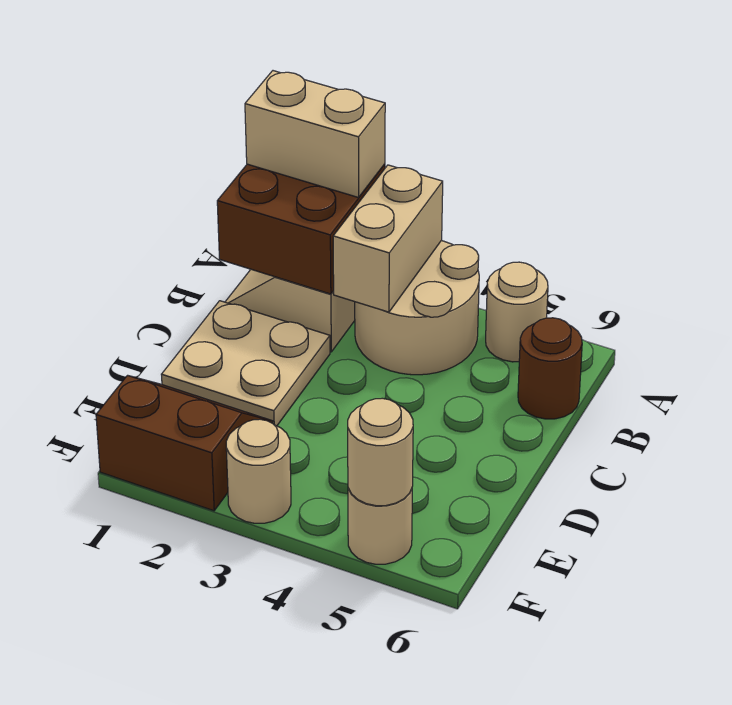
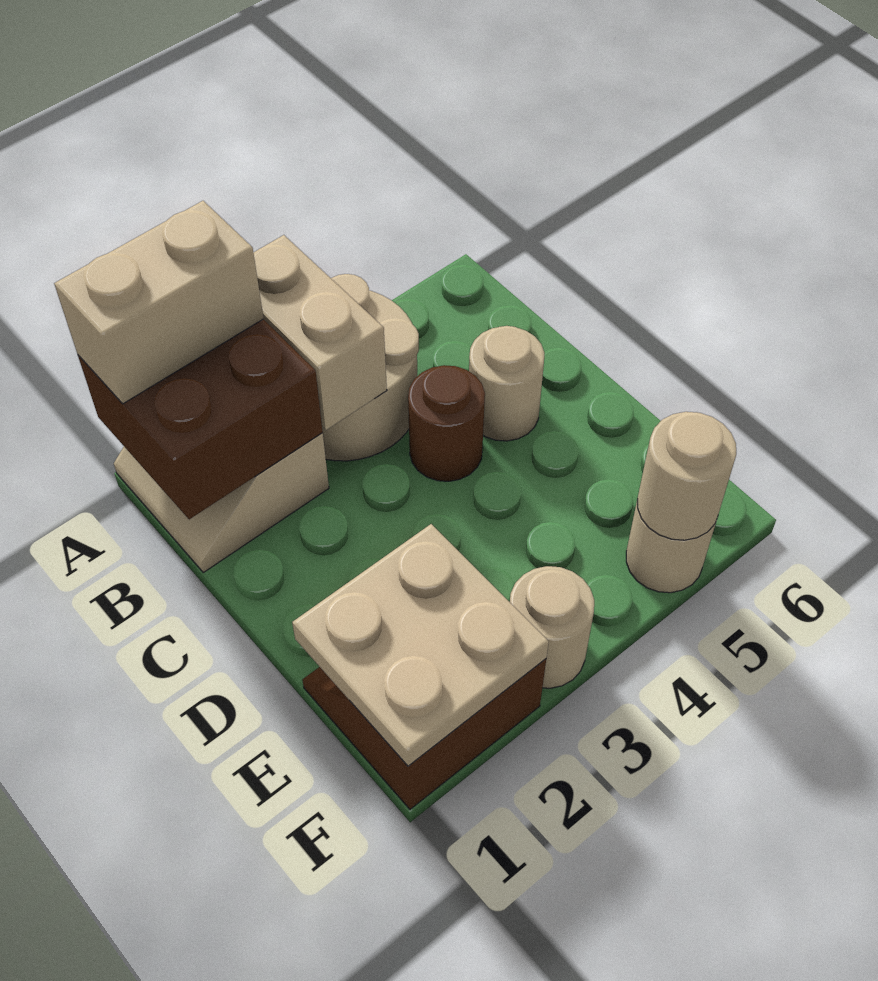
tan 1x1 round brick [486,262,548,362] -> tan 1x1 round brick moved to [469,326,545,441]
brown 1x1 round brick [518,318,582,419] -> brown 1x1 round brick moved to [408,365,485,481]
tan 2x2 plate [161,301,330,426] -> tan 2x2 plate moved to [292,524,549,766]

